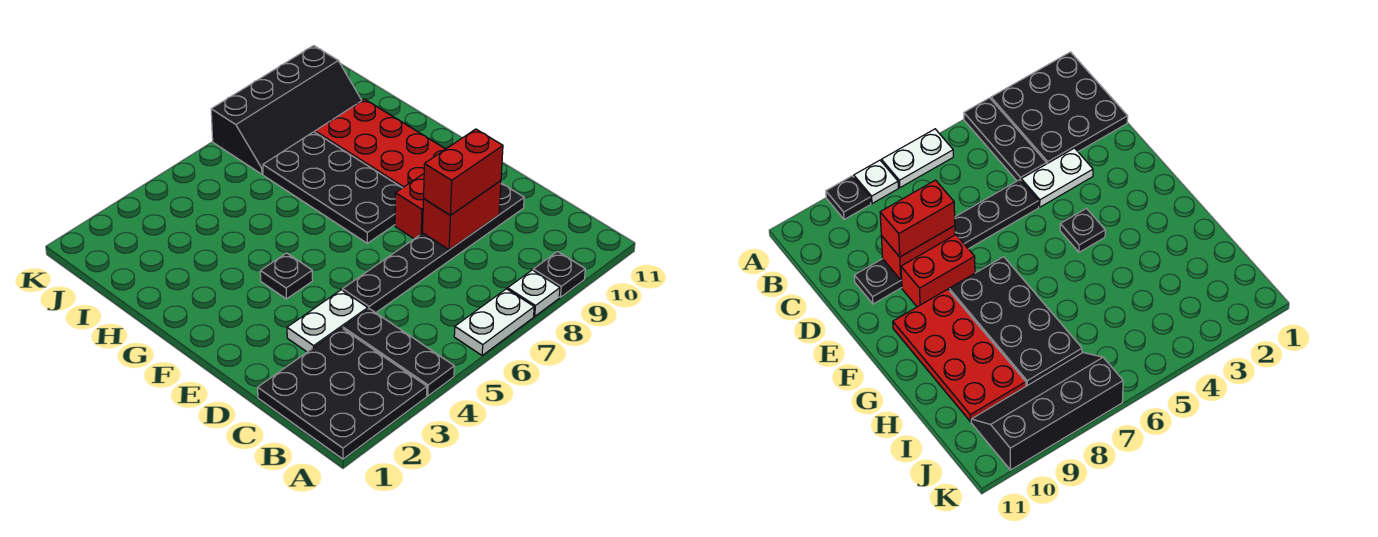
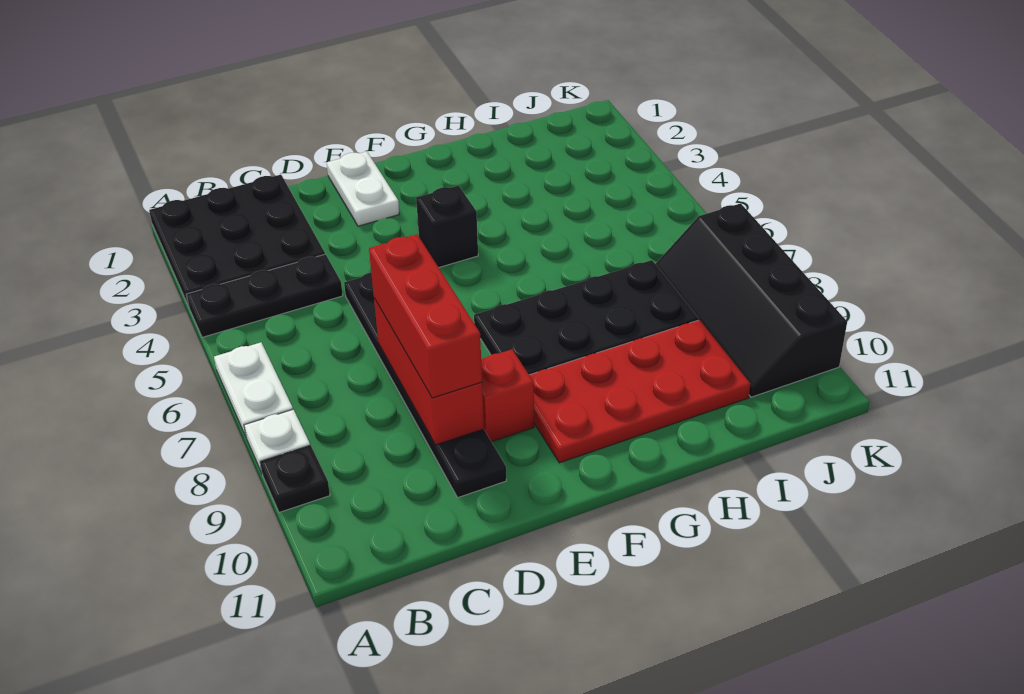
white 1x2 plate [287,290,368,352] -> white 1x2 plate moved to [327,152,399,226]
red 1x2 brick [423,181,501,250] -> red 1x3 brick [374,298,484,445]
red 1x2 brick [424,129,503,215] -> red 1x3 brick [369,234,482,398]
red 1x2 brick [395,174,424,239] -> red 1x1 brick [481,349,534,442]
black 1x1 plate [260,253,313,299] -> black 1x1 brick [416,186,478,267]

